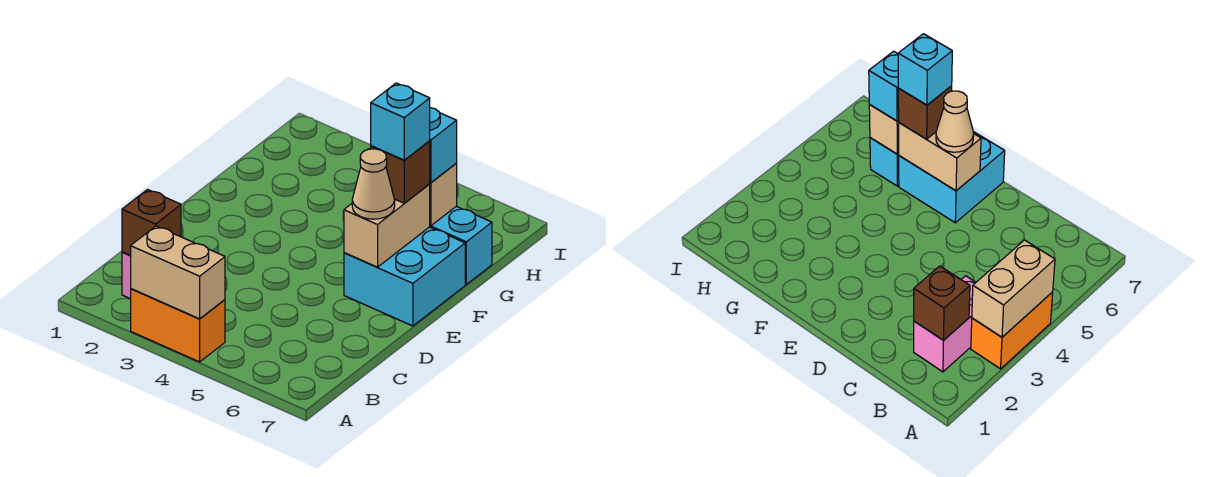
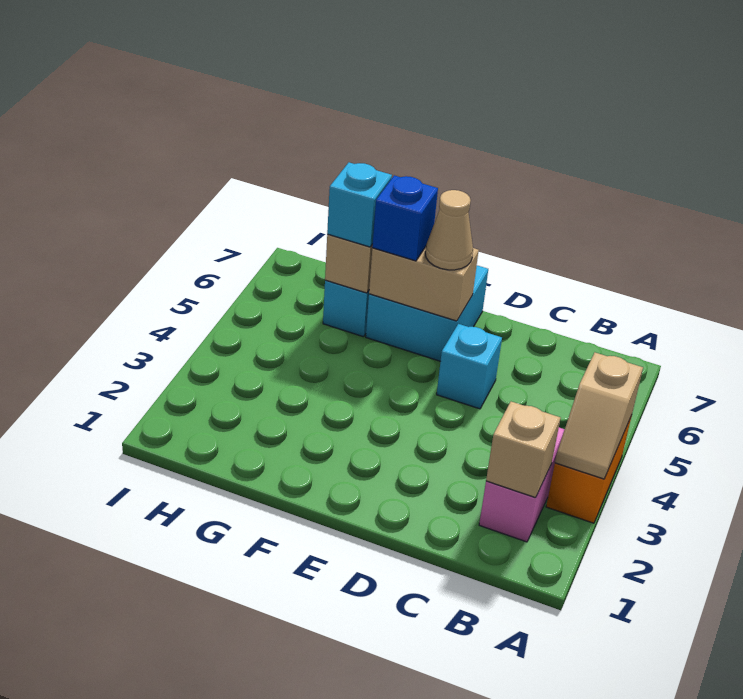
tan 1x2 brick [131,226,225,319] -> tan 1x2 slope [555,353,643,479]
brown 1x1 brick [122,190,181,256] -> tan 1x1 brick [486,402,560,498]
brown 1x1 brick [371,141,430,203] -> blue 1x1 brick [372,175,438,261]
cyan 1x1 brick [371,83,430,160] -> cyan 1x1 brick moved to [437,324,502,409]

